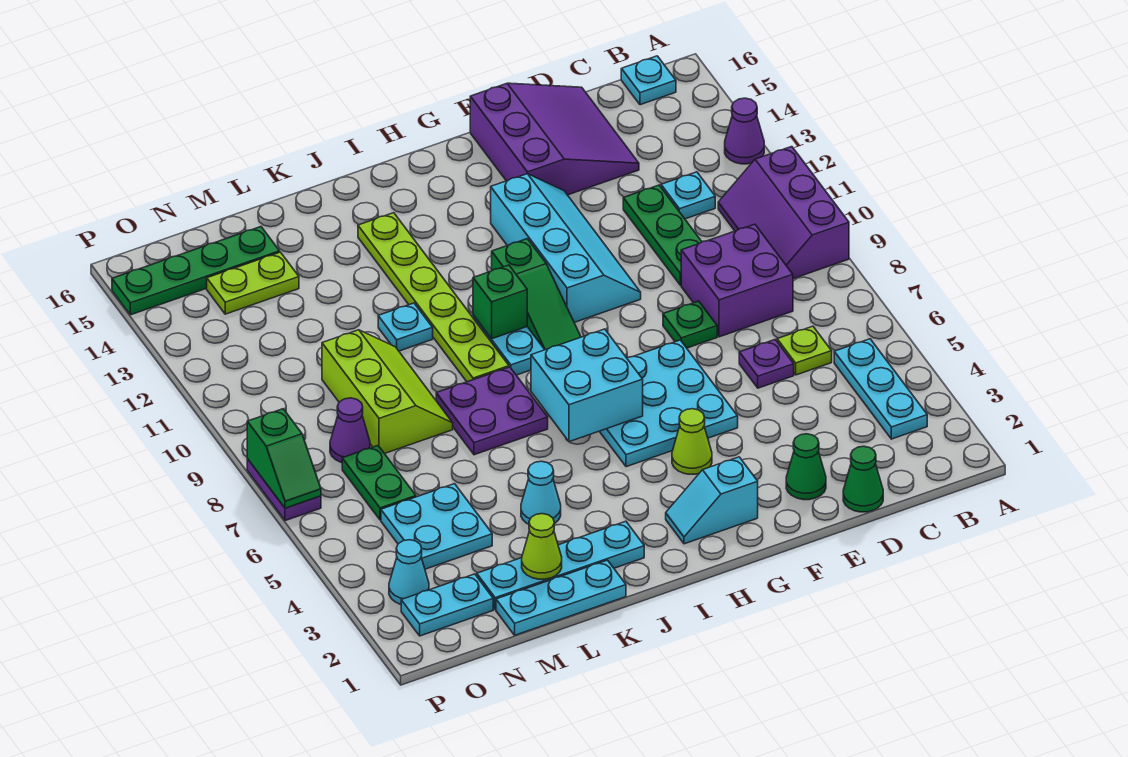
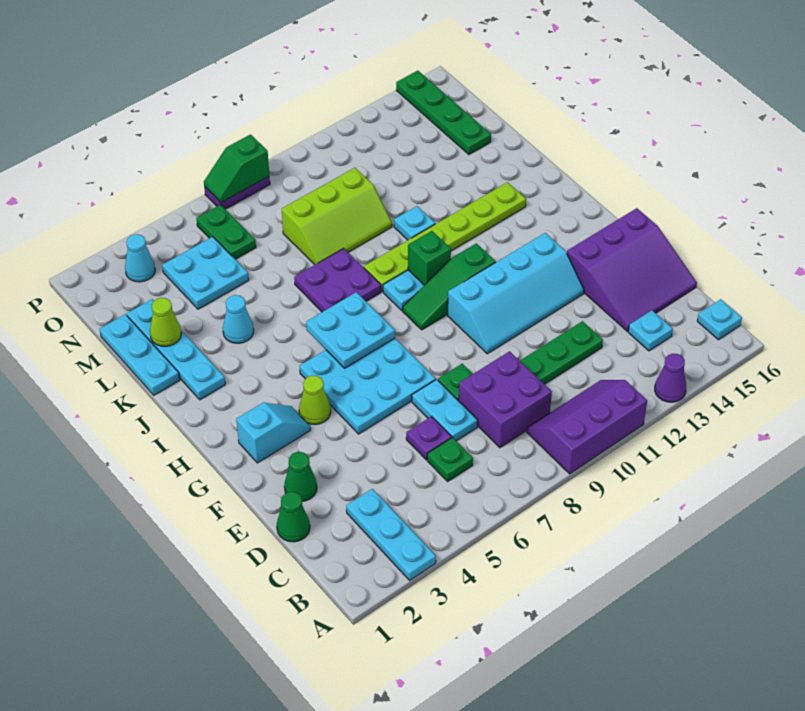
cyan 1x3 plate [834,339,927,439] -> cyan 1x3 plate turned to [346,489,436,580]
lime 1x1 plate [777,326,832,375] -> green 1x1 plate [427,437,473,481]
cyan 1x1 plate [661,172,715,219] -> cyan 1x1 plate moved to [628,310,673,351]
cyan 1x2 slope [666,457,758,544] -> cyan 1x2 slope turned to [236,403,310,463]
cyan 2x2 brick [531,329,643,442] -> cyan 2x2 plate [306,292,395,368]
lime 1x2 plate [207,252,299,314] -> none
cyan 1x2 plate [401,574,493,636] -> cyan 1x2 plate moved to [412,379,478,441]
green 1x2 plate [342,446,416,520] -> green 1x2 plate turned to [196,205,256,259]
purple 1x1 cone [330,398,370,463] -> none

